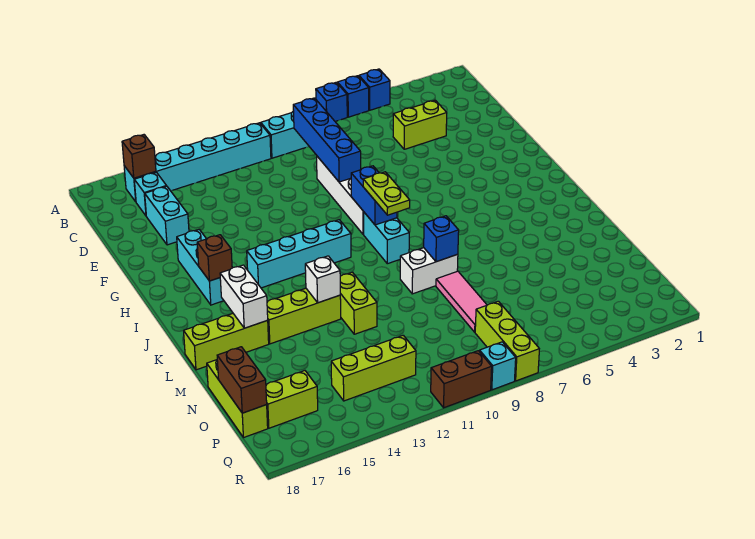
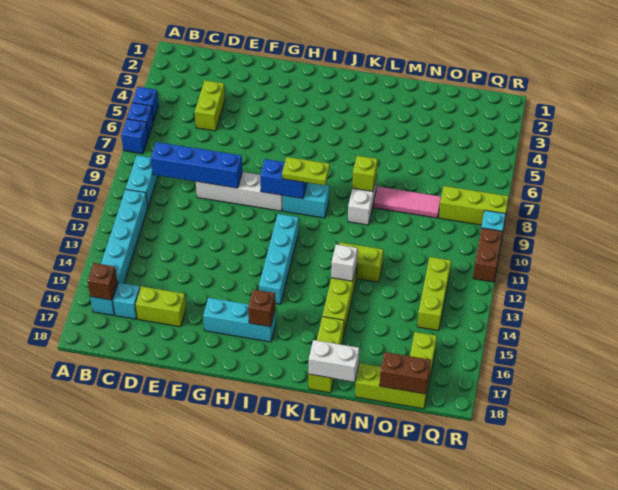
cyan 1x2 brick [145,186,189,245] -> lime 1x2 brick [135,286,186,327]
white 1x2 brick [220,265,268,328] -> white 1x2 brick moved to [309,340,359,382]
blue 1x1 brick [424,216,459,262] -> lime 1x1 brick [352,156,378,192]

